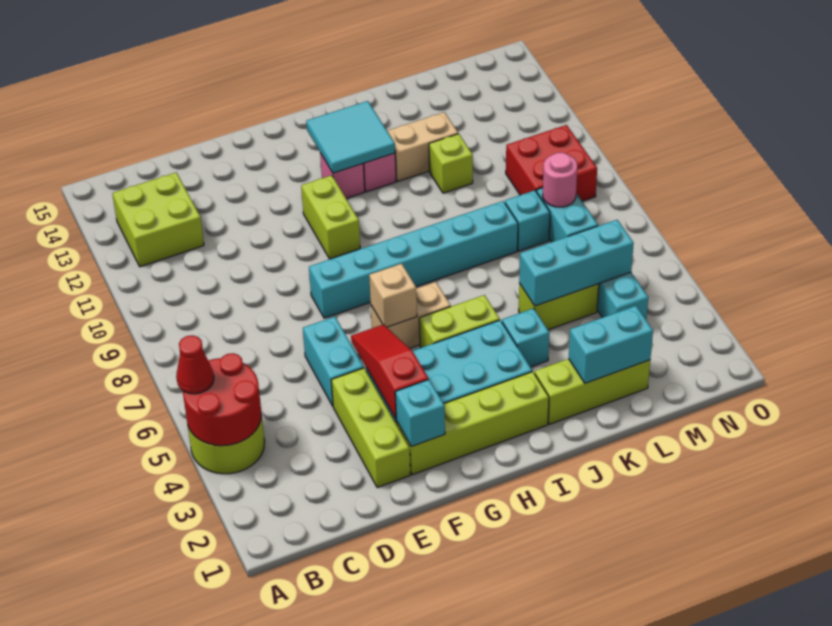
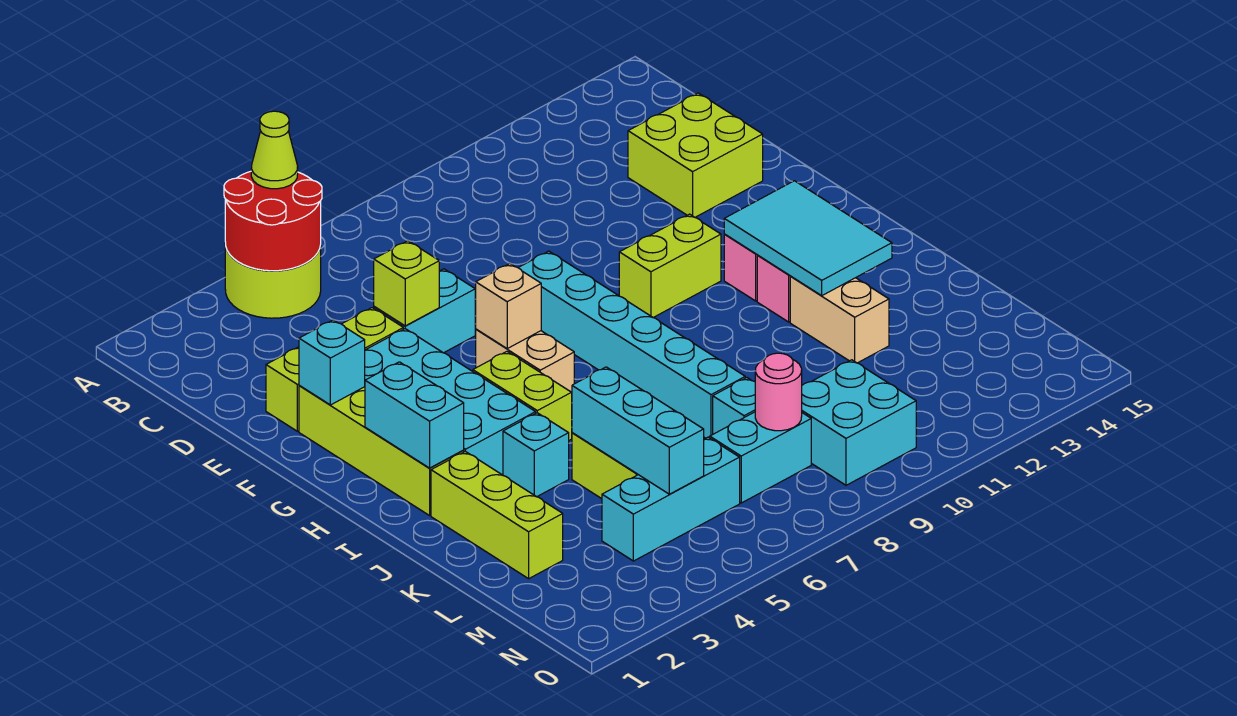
red 1x1 cone [176,335,214,394] -> lime 1x1 cone [251,111,298,189]
lime 2x2 brick [112,172,204,267] -> lime 2x2 brick moved to [628,93,763,217]
red 1x3 slope [351,324,428,419] -> none
cyan 2x2 tile [306,101,395,173] -> cyan 2x3 tile [724,181,892,296]
cyan 1x2 brick [569,306,653,383] -> cyan 1x2 brick moved to [365,362,464,468]
lime 1x1 brick [429,134,473,193] -> lime 1x1 brick moved to [374,241,439,326]
red 2x2 brick [506,125,597,201] -> cyan 2x2 brick [802,360,916,485]

